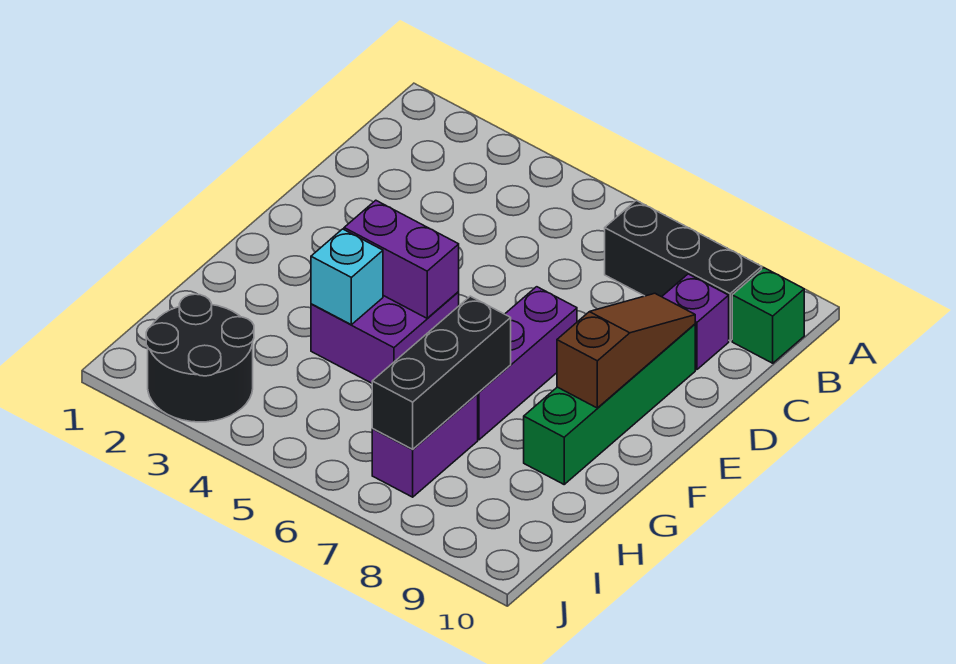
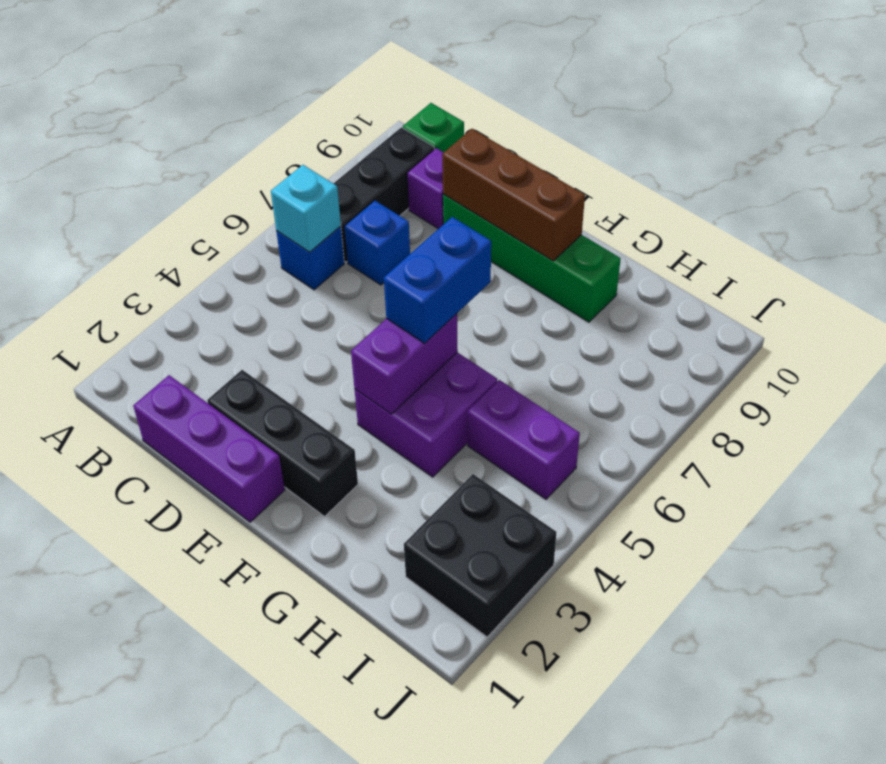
none -> blue 1x1 brick [276,226,344,290]
none -> blue 1x1 brick [344,200,410,285]
brown 1x3 slope [557,293,695,408] -> brown 1x3 brick [442,129,585,261]
purple 1x3 brick [478,287,577,440] -> purple 1x3 brick moved to [133,375,285,522]
none -> blue 1x2 brick [384,217,491,343]
cyan 1x1 brick [311,229,383,325] -> cyan 1x1 brick moved to [271,165,341,252]
black 1x3 brick [372,296,511,449] -> black 1x3 brick moved to [207,370,358,516]
purple 1x2 brick [372,394,478,497] -> purple 1x2 brick moved to [468,380,580,499]
black 2x2 round brick [146,294,254,422] -> black 2x2 brick [404,474,556,637]

